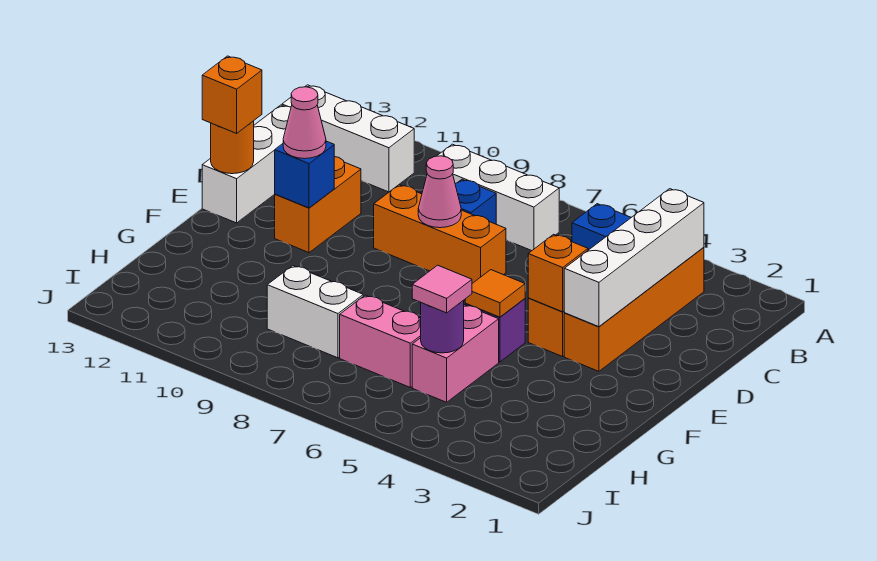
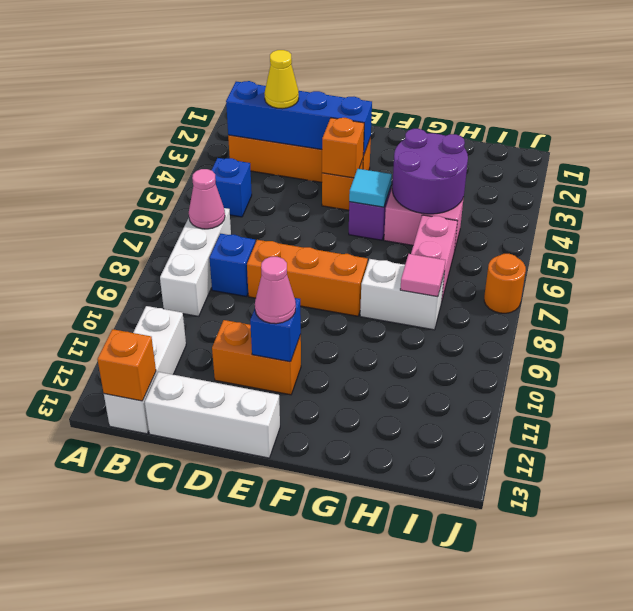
white 1x4 brick [564,189,704,327] -> blue 1x4 brick [226,81,372,156]
none -> yellow 1x1 cone [265,50,299,109]
orange 1x3 brick [374,185,506,283] -> orange 1x3 brick turned to [247,240,368,316]
pink 1x1 cone [418,156,461,228] -> pink 1x1 cone moved to [189,169,225,229]
orange 1x1 round brick [211,121,254,174] -> orange 1x1 round brick moved to [484,254,526,313]
orange 1x1 brick [202,56,262,133] -> orange 1x1 brick moved to [97,329,156,401]
orange 1x1 tile [465,270,525,317] -> cyan 1x1 tile [349,169,392,207]
purple 1x1 round brick [421,300,464,353] -> purple 2x2 round brick [392,129,468,214]
pink 1x1 tile [412,265,472,313] -> pink 1x1 tile moved to [400,254,446,297]
white 1x2 brick [267,266,363,358] -> white 1x2 brick turned to [360,259,444,330]

